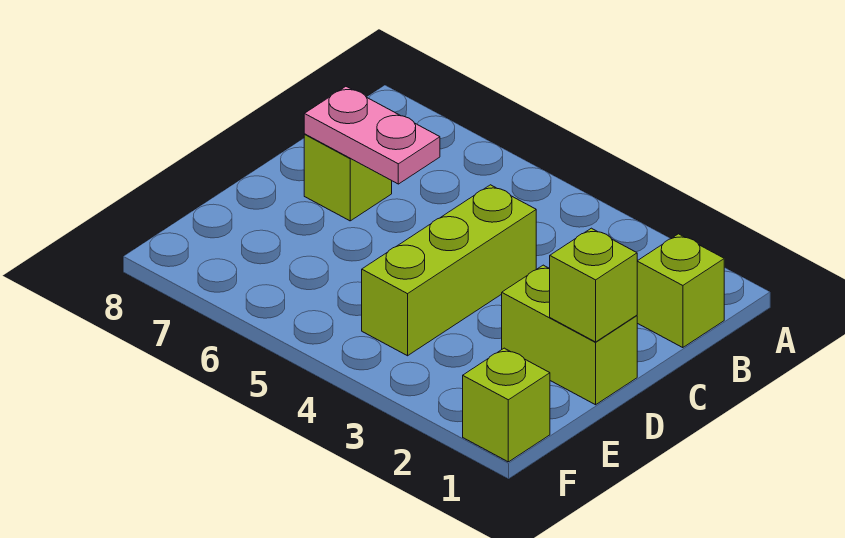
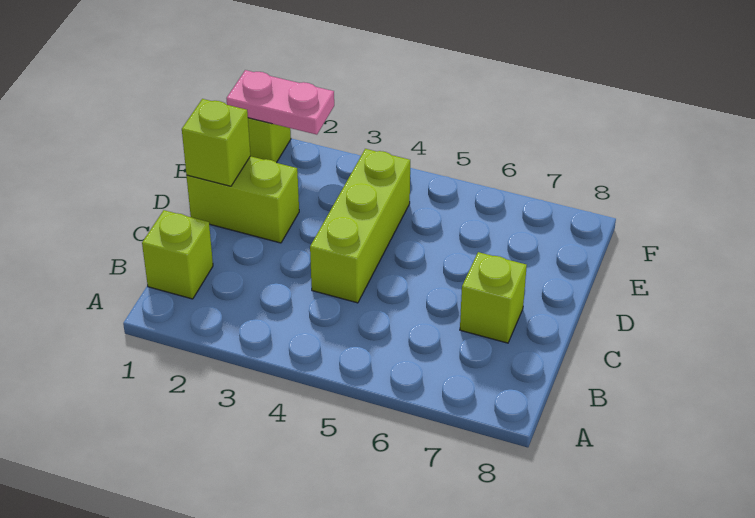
pink 1x2 plate [304,87,440,184] -> pink 1x2 plate moved to [227,70,334,135]

